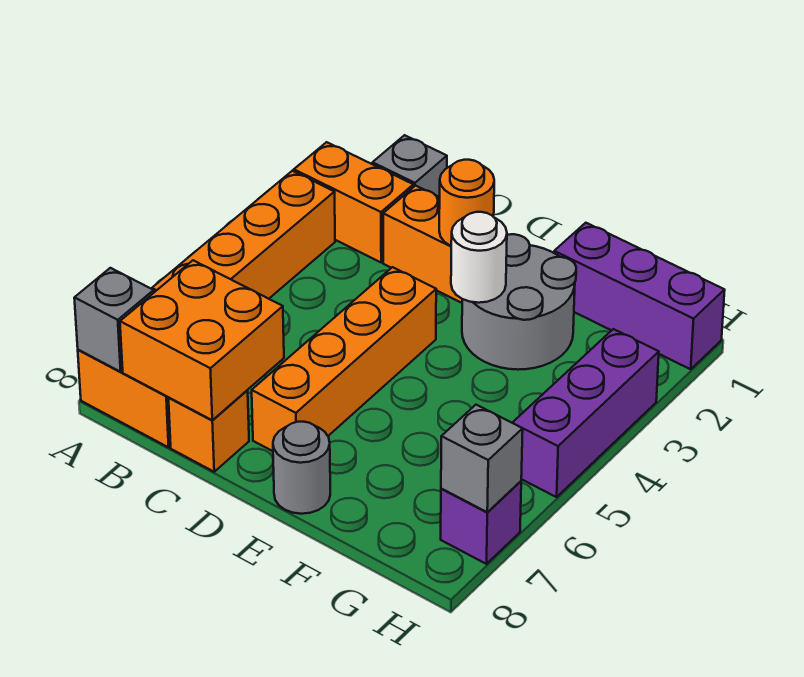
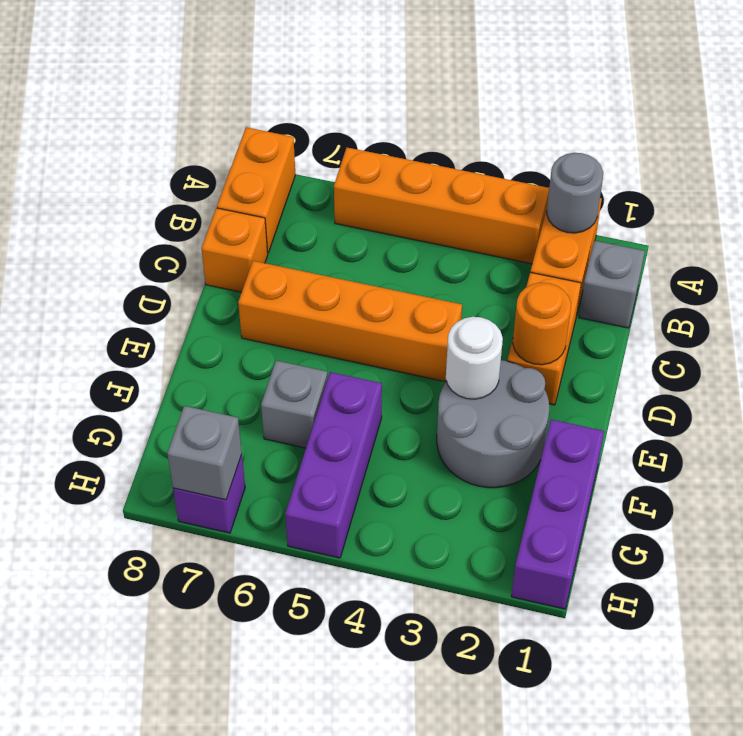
grey 1x1 brick [74,268,154,372] -> grey 1x1 brick moved to [261,361,328,448]
orange 2x2 brick [120,260,284,420] -> none
grey 1x1 round brick [273,422,330,514] -> grey 1x1 round brick moved to [547,153,603,233]
purple 1x3 brick [512,329,659,497] -> purple 1x3 brick turned to [285,372,382,558]

